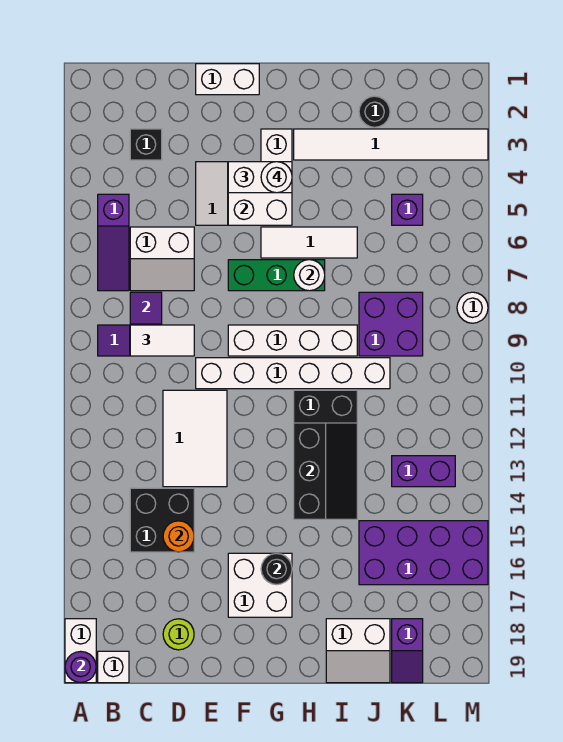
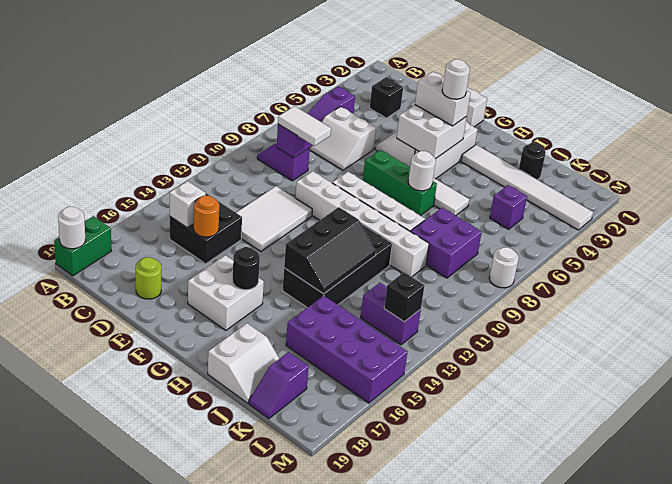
white 1x2 brick [65,619,96,683] -> green 1x2 brick [54,216,111,276]
purple 1x1 round brick [65,651,96,683] -> white 1x1 round brick [58,207,85,249]
white 1x1 brick [98,651,129,683] -> white 1x1 brick moved to [170,181,206,228]
white 2x2 slope [326,619,390,683] -> white 2x2 slope turned to [208,323,279,403]
none -> black 1x1 brick [384,272,425,322]

